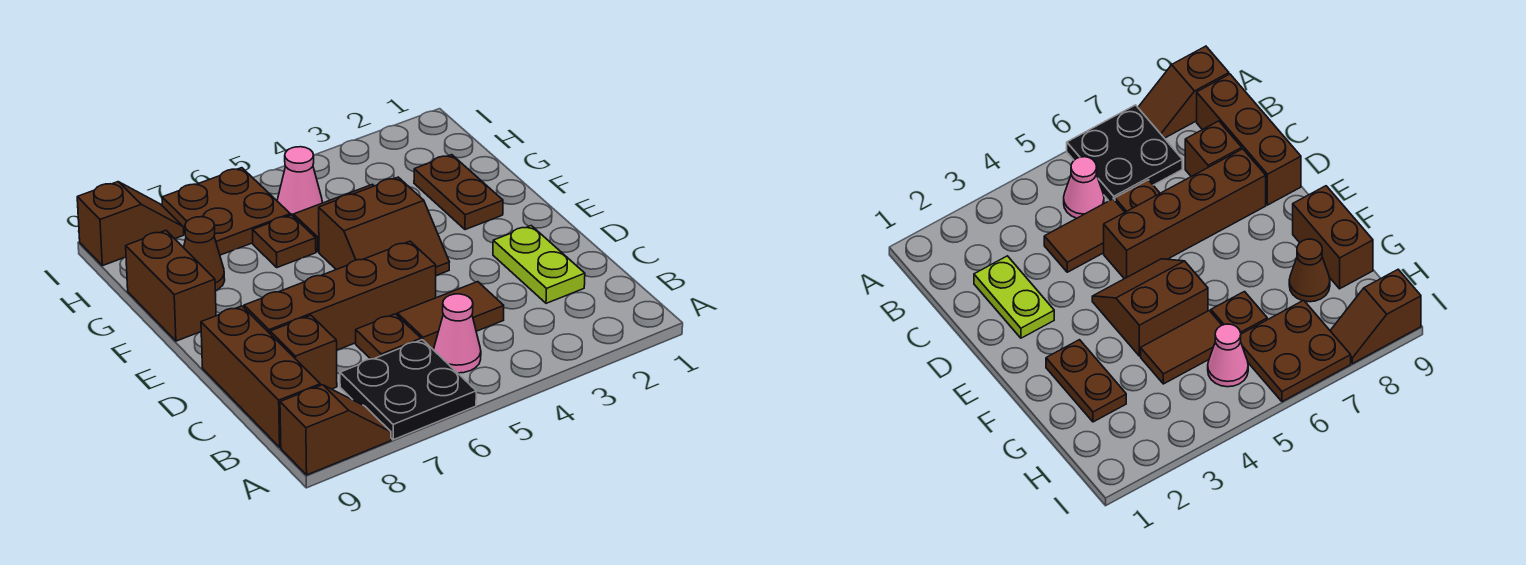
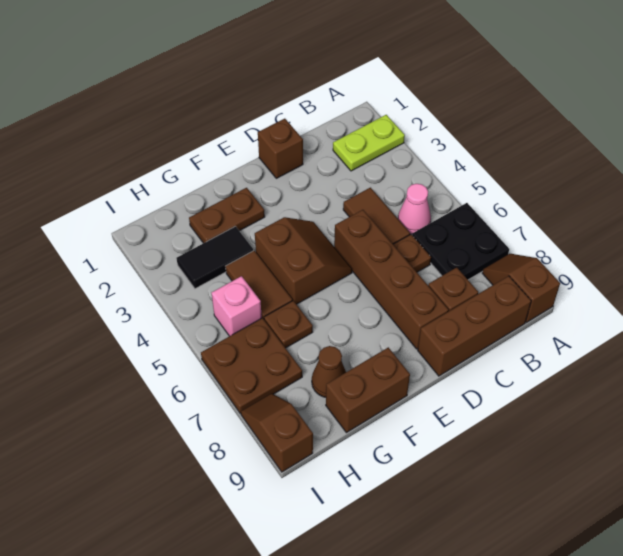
lime 1x2 plate [493,226,585,303] -> lime 1x2 plate moved to [333,115,405,171]
none -> brown 1x1 brick [258,119,303,178]
none -> black 1x2 tile [176,226,254,289]
pink 1x1 cone [277,147,322,217] -> pink 1x1 brick [212,276,262,336]

